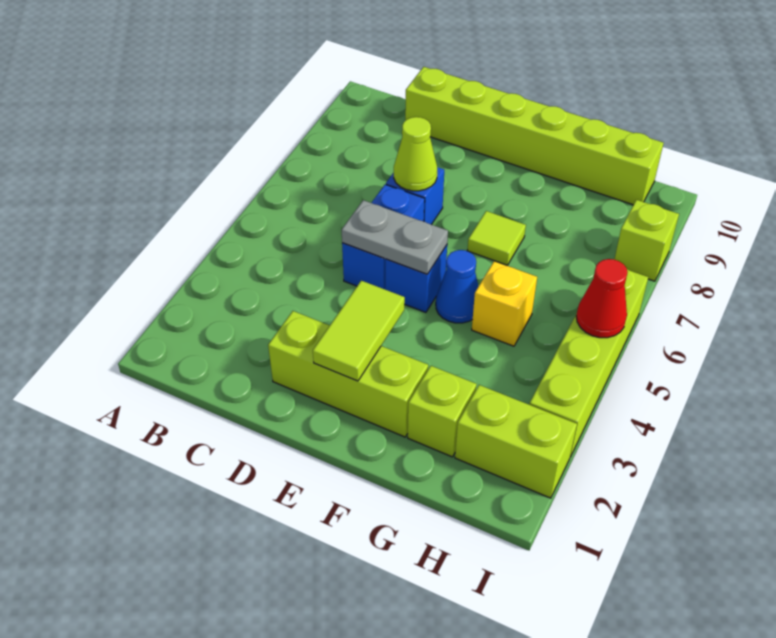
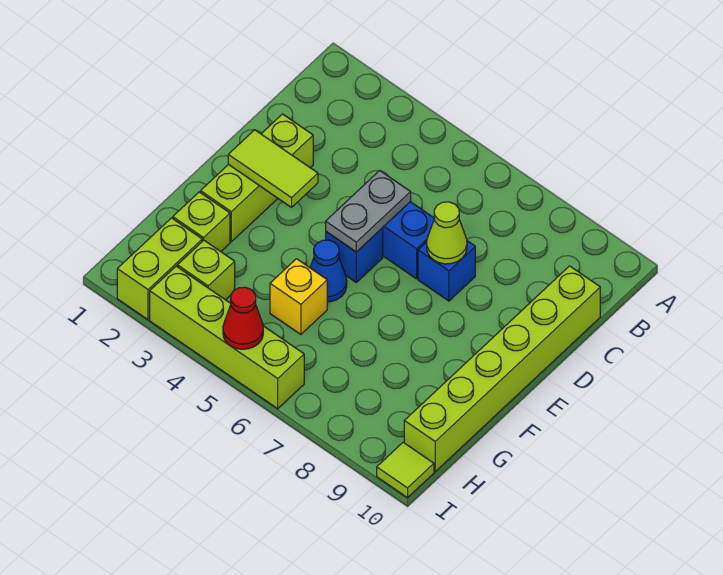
lime 1x1 tile [467,211,526,265] -> lime 1x1 tile moved to [377,442,434,498]
lime 1x1 brick [614,200,679,281] -> lime 1x1 brick moved to [177,240,235,300]

